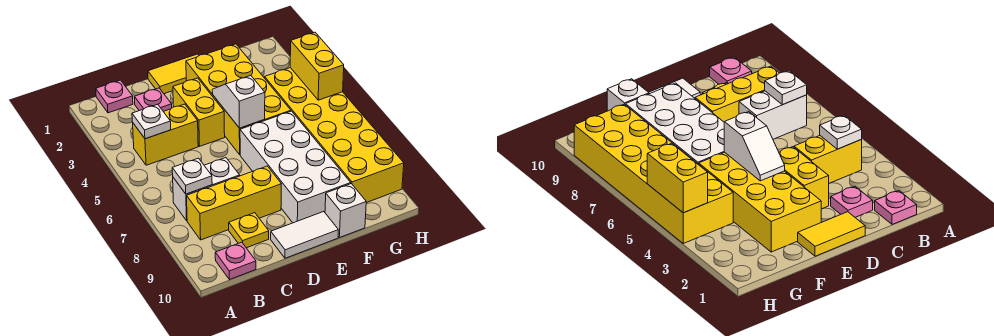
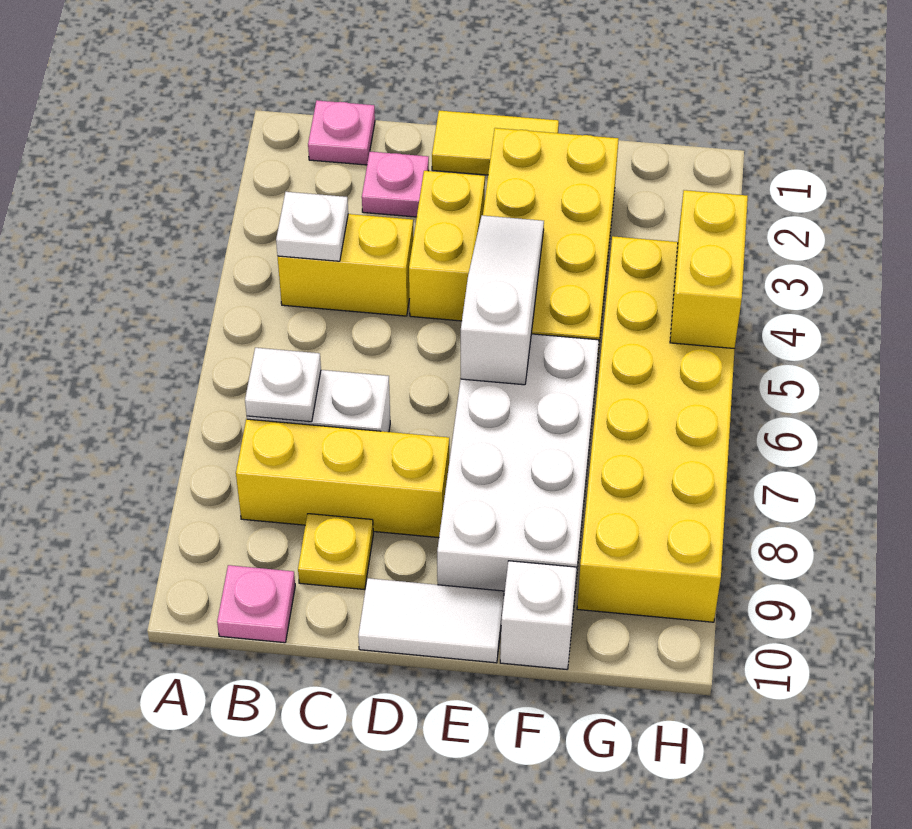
white 1x2 slope [212,76,265,128] -> white 1x3 slope [460,215,544,385]

